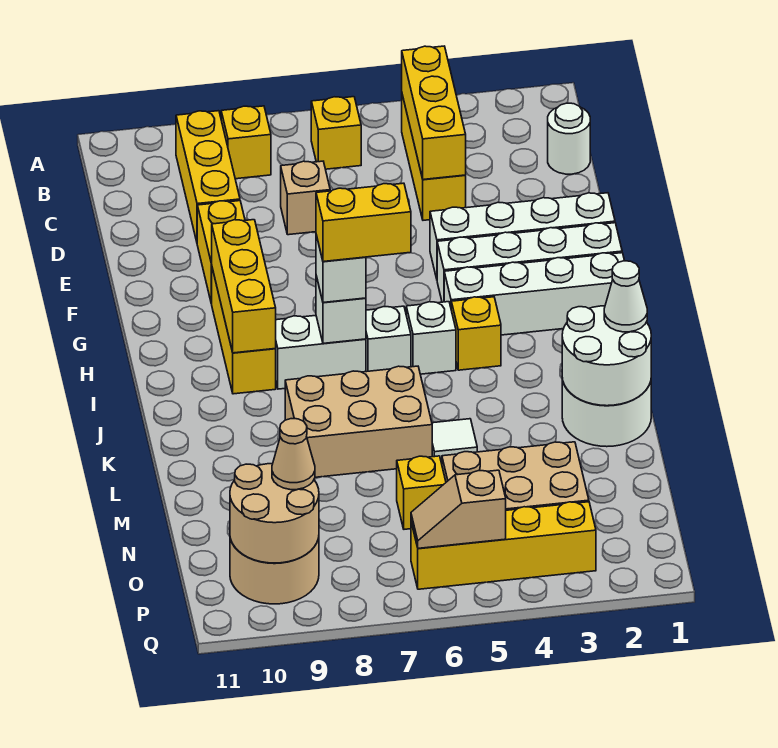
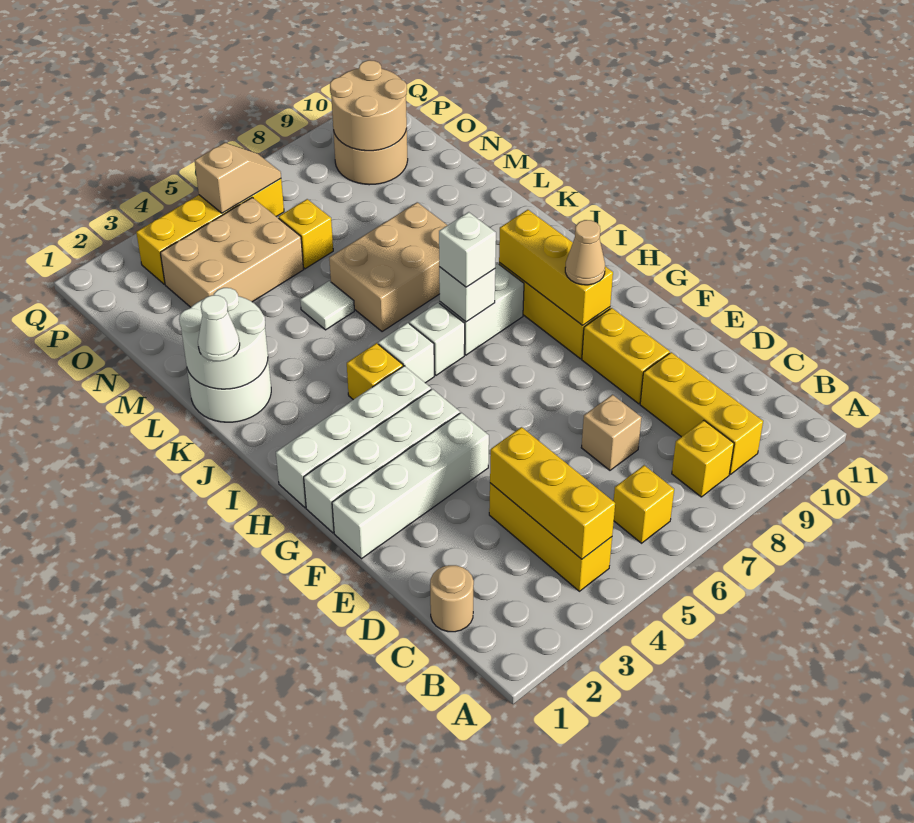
white 1x1 round brick [548,103,590,174] -> tan 1x1 round brick [430,565,474,632]
yellow 1x2 brick [316,183,411,262] -> none
tan 1x1 cone [272,419,315,490] -> tan 1x1 cone moved to [565,220,605,285]

